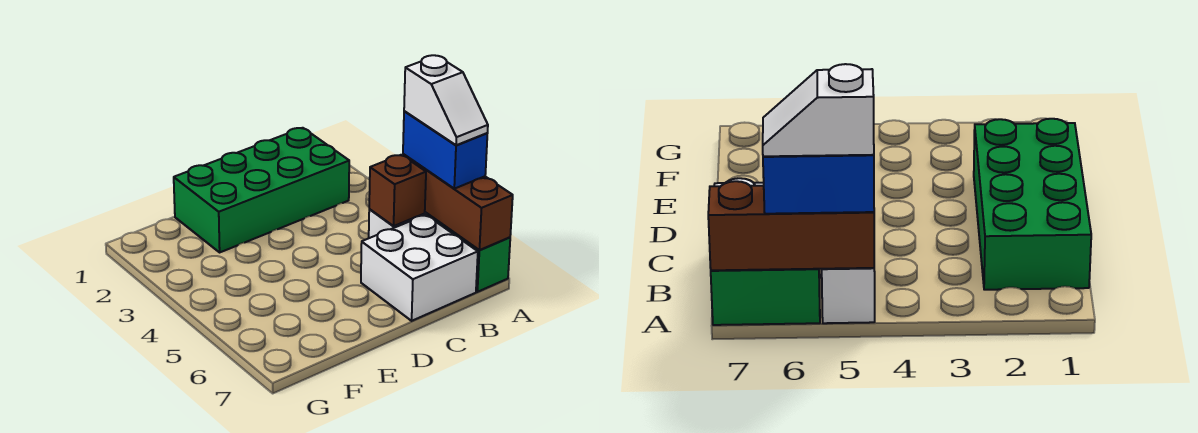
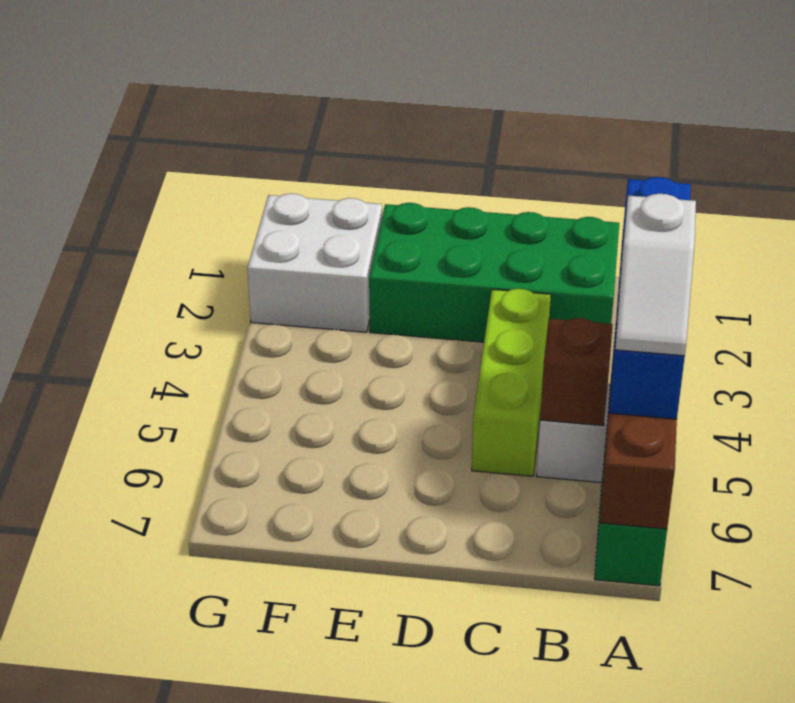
blue 1x2 brick [403,111,487,189] -> blue 1x4 brick [609,177,691,419]
white 2x2 brick [361,215,478,321] -> white 2x2 brick moved to [247,193,382,332]
none -> lime 1x3 brick [472,289,551,476]

